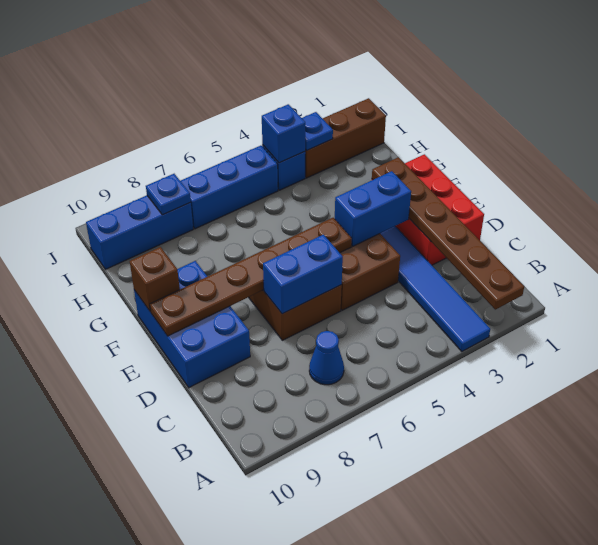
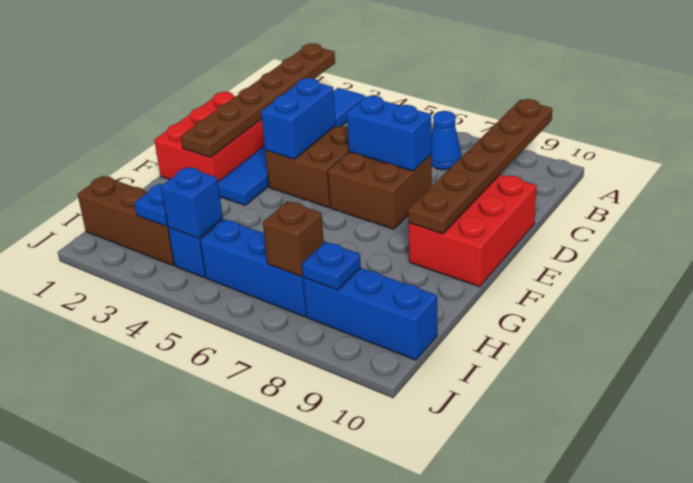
blue 2x3 brick [134,261,250,388] -> red 2x3 brick [408,174,537,287]
blue 1x2 brick [335,171,411,246] -> blue 1x2 brick turned to [261,78,336,159]
brown 1x6 plate [150,218,352,336] -> brown 1x6 plate turned to [408,99,552,234]
brown 1x1 brick [130,247,180,312] -> brown 1x1 brick moved to [263,201,324,276]

